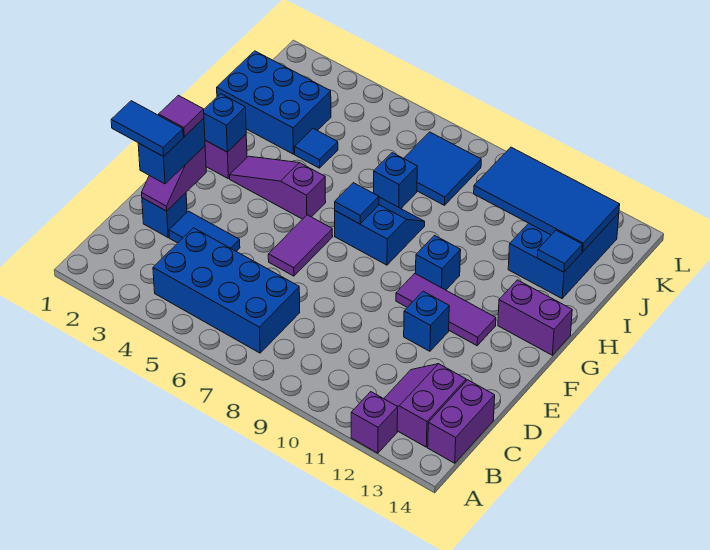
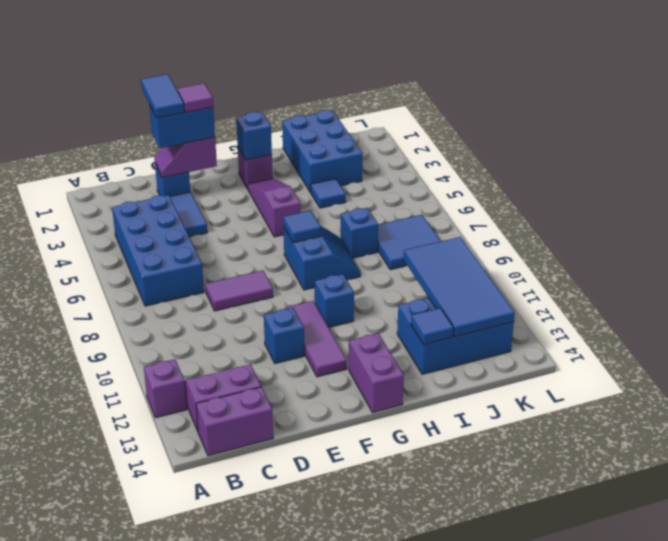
purple 1x2 tile [268,215,333,276] -> purple 1x2 tile moved to [205,271,273,311]

